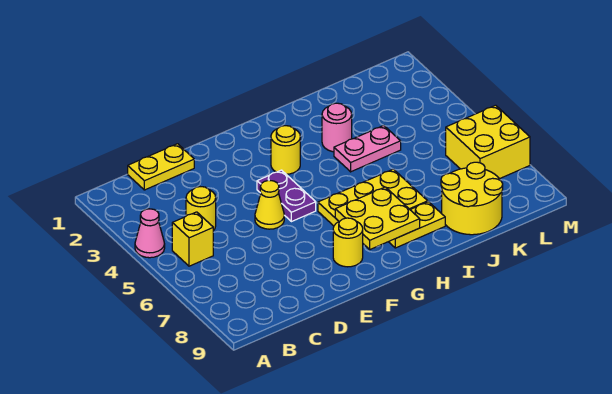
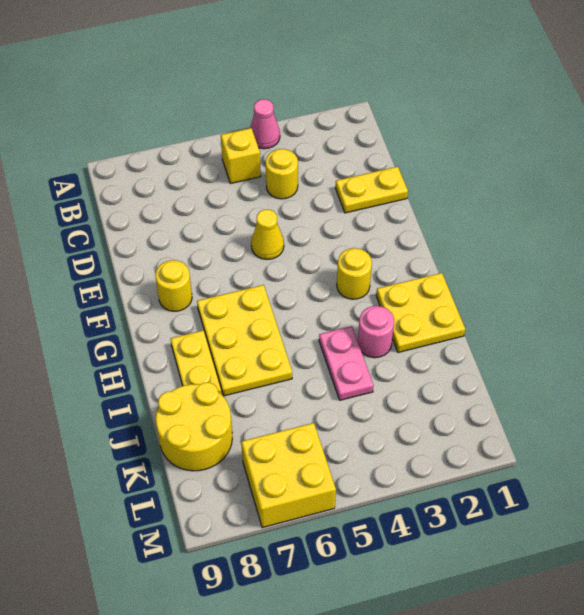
yellow 1x2 plate [128,144,194,190] -> yellow 1x2 plate turned to [336,167,408,213]
purple 1x2 plate [257,170,316,222] -> none
yellow 2x2 plate [335,187,420,249] -> yellow 2x2 plate moved to [376,273,465,352]

